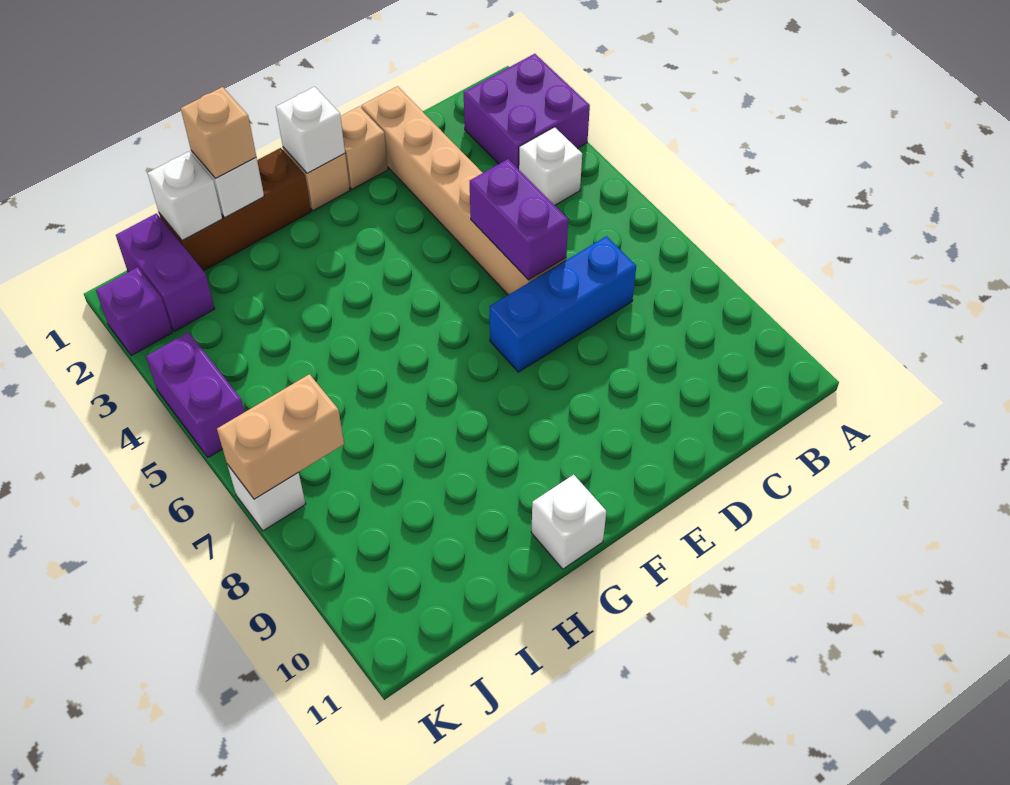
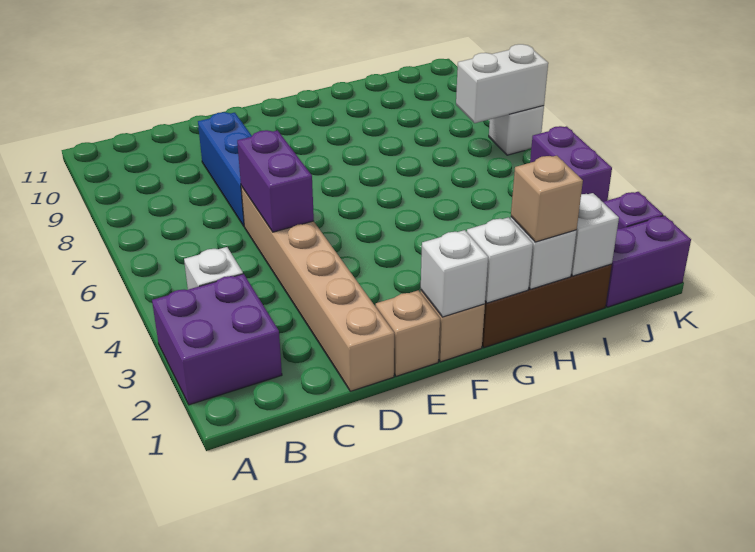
blue 1x3 brick [490,236,636,372] -> blue 1x3 brick turned to [198,112,252,226]
white 1x1 brick [531,475,606,569] -> white 1x1 brick moved to [467,217,533,303]
purple 1x2 brick [116,213,215,331] -> purple 1x2 brick turned to [606,215,691,307]
tan 1x2 brick [217,374,344,499] -> white 1x2 brick [456,44,548,123]

